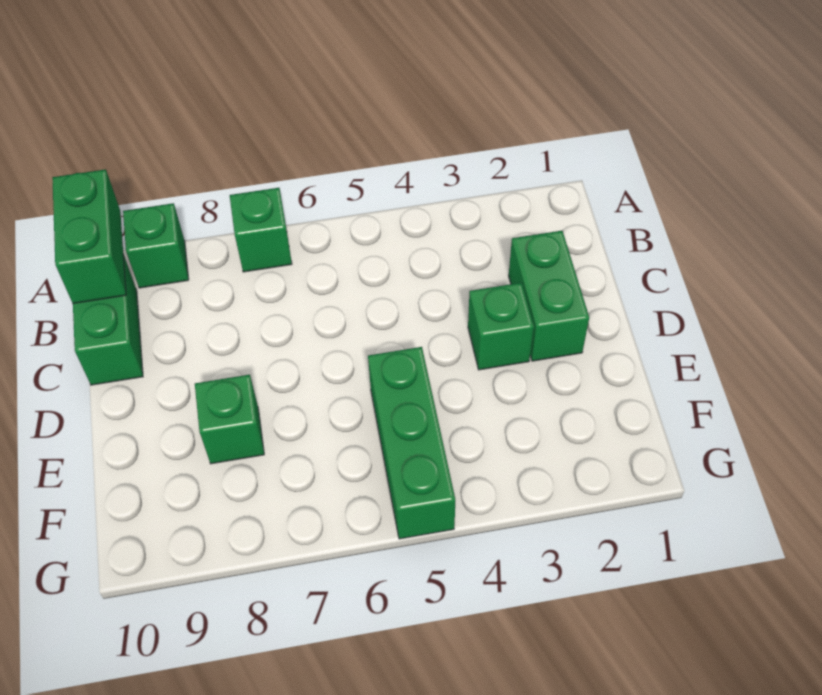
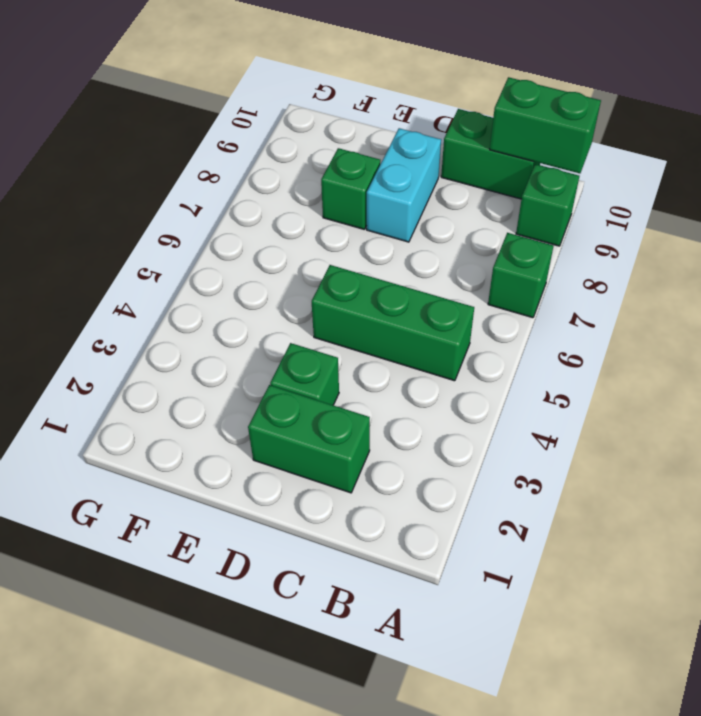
none -> cyan 1x2 brick [367,128,441,242]
green 1x3 brick [368,347,455,539] -> green 1x3 brick moved to [312,265,474,381]

